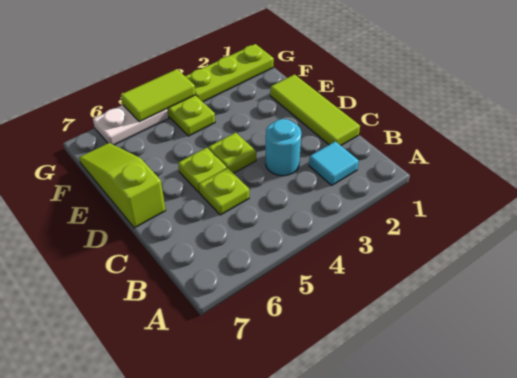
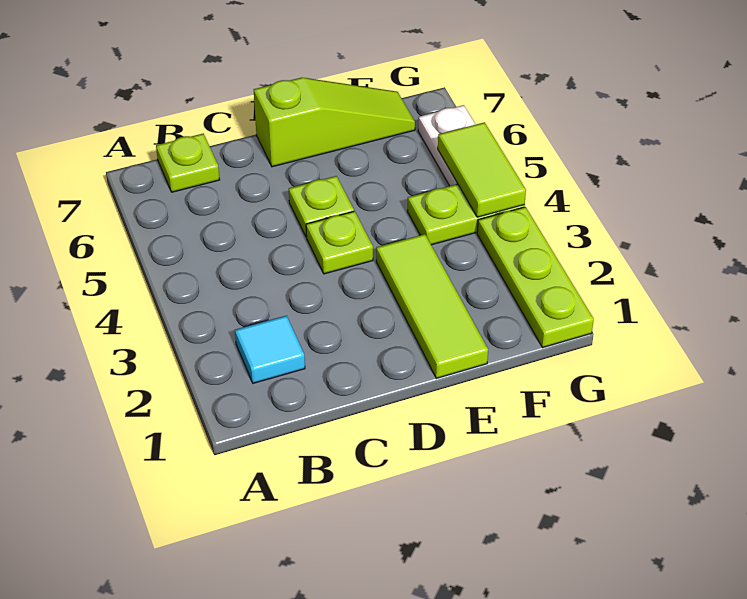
lime 1x3 tile [270,75,360,145] -> lime 1x3 tile turned to [376,234,488,378]
cyan 1x1 round brick [266,119,301,176] -> none
lime 1x1 plate [199,168,249,215] -> lime 1x1 plate moved to [156,133,220,192]

